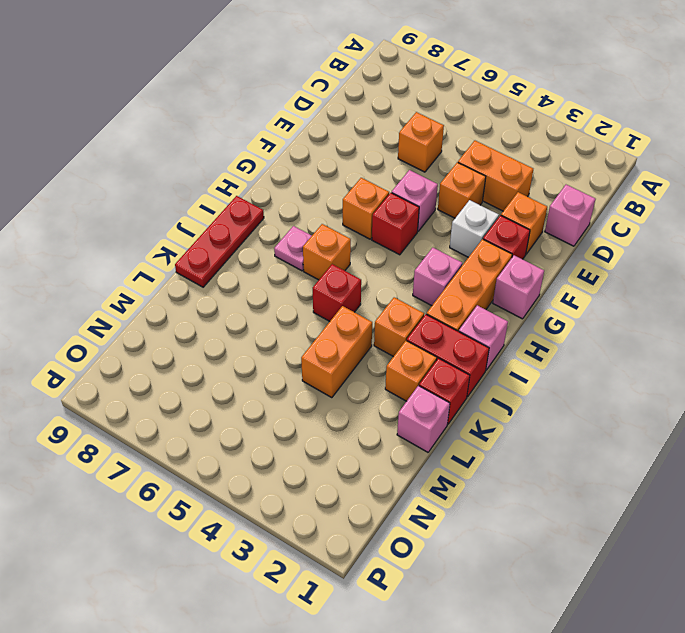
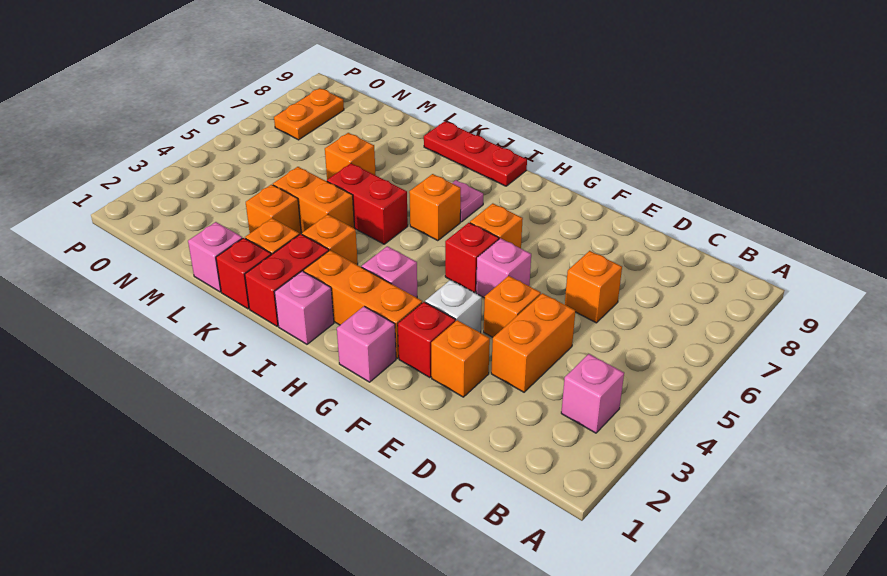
pink 1x1 brick [545,185,596,246] -> pink 1x1 brick moved to [561,354,624,433]
red 1x1 brick [313,264,361,321] -> red 1x2 brick [327,163,408,244]
none -> orange 1x1 brick [246,185,301,235]
none -> orange 1x1 brick [325,133,376,179]
none -> orange 1x2 plate [274,88,344,140]

